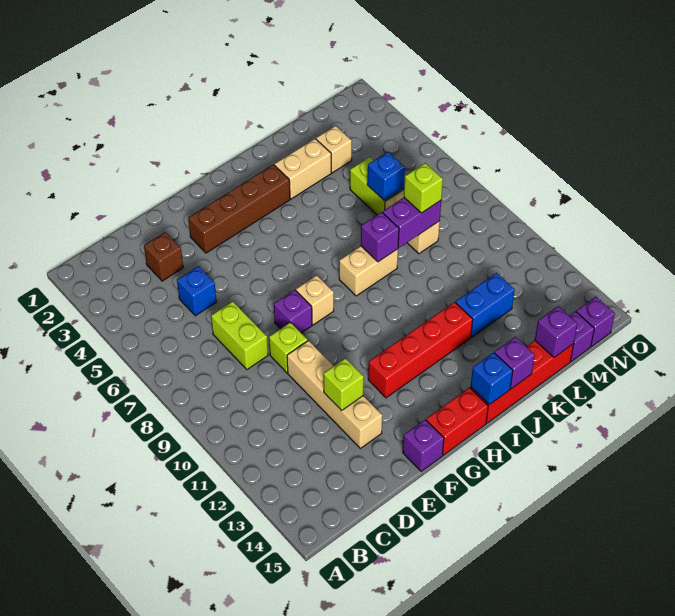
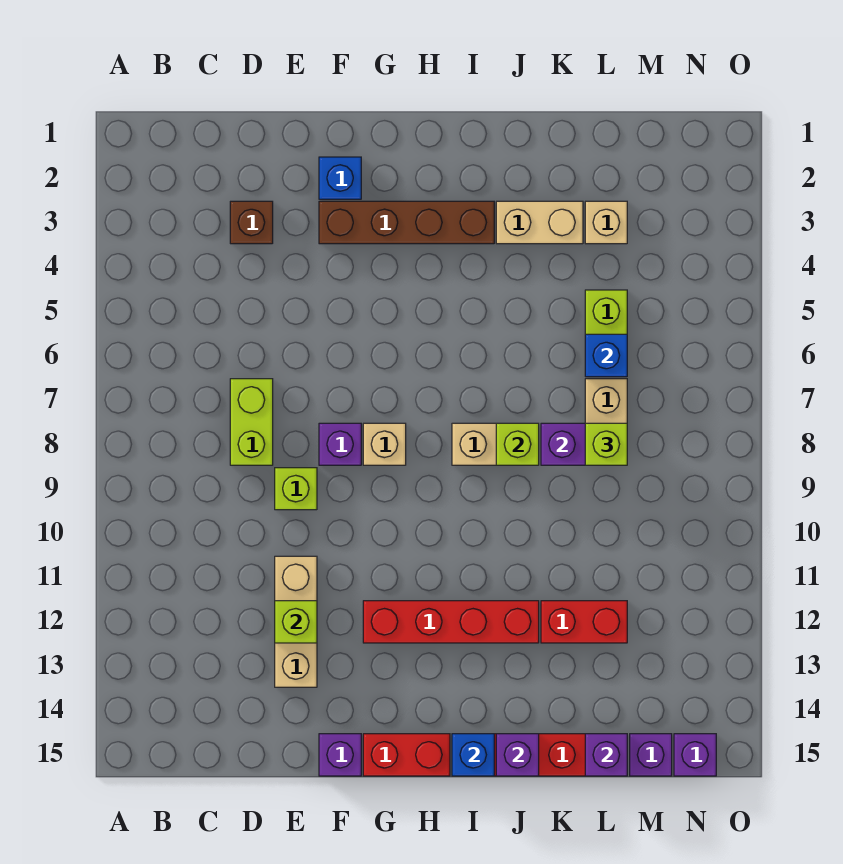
blue 1x1 brick [177,266,216,316] -> blue 1x1 brick moved to [319,157,361,199]
tan 1x4 brick [287,341,382,448] -> tan 1x3 brick [275,556,317,687]
purple 1x1 brick [361,212,399,262] -> lime 1x1 brick [496,423,539,465]
blue 1x2 brick [455,273,515,337] -> red 1x2 brick [541,601,627,643]

